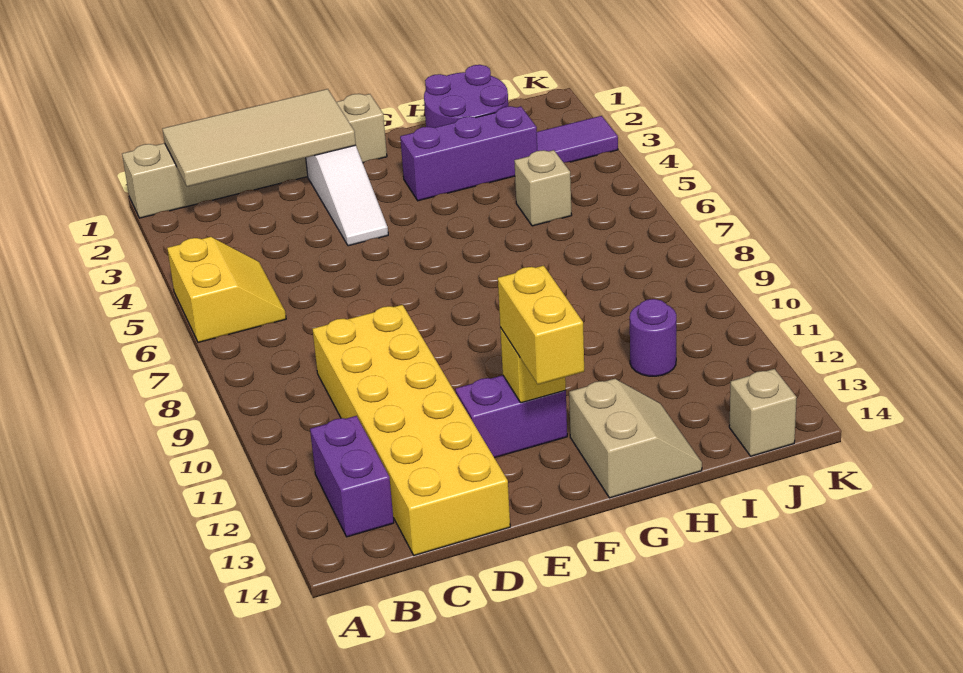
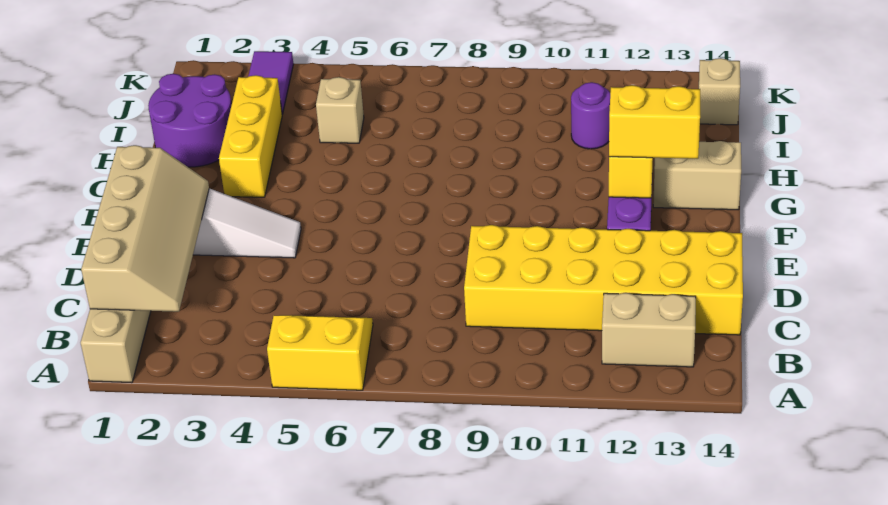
tan 2x4 tile [163,89,356,187] -> tan 2x4 slope [81,145,209,312]
purple 1x2 brick [310,416,394,537] -> tan 1x2 brick [602,293,696,367]
purple 1x3 brick [400,106,537,201] -> yellow 1x3 brick [219,75,282,197]

